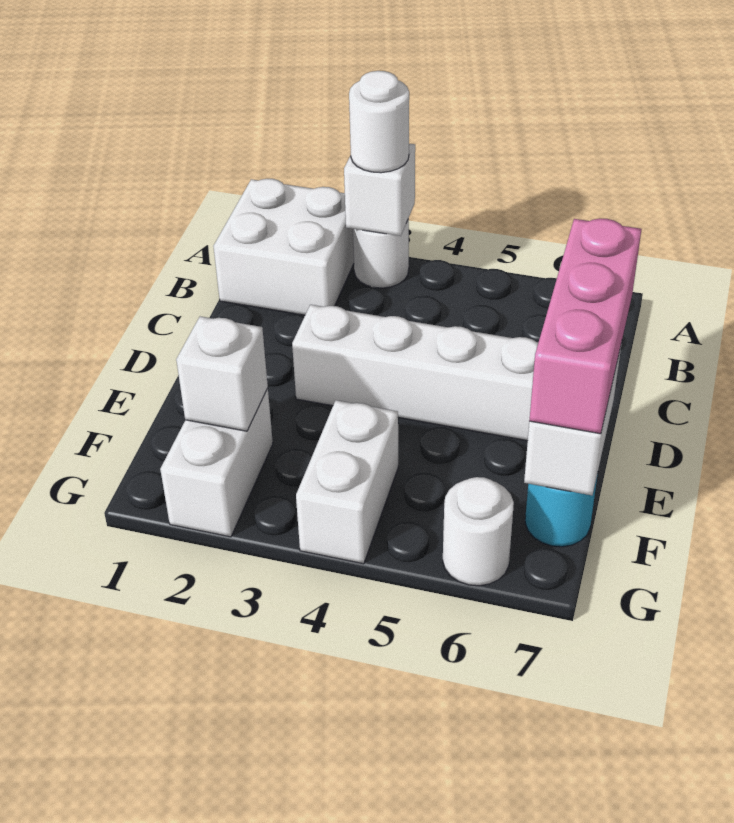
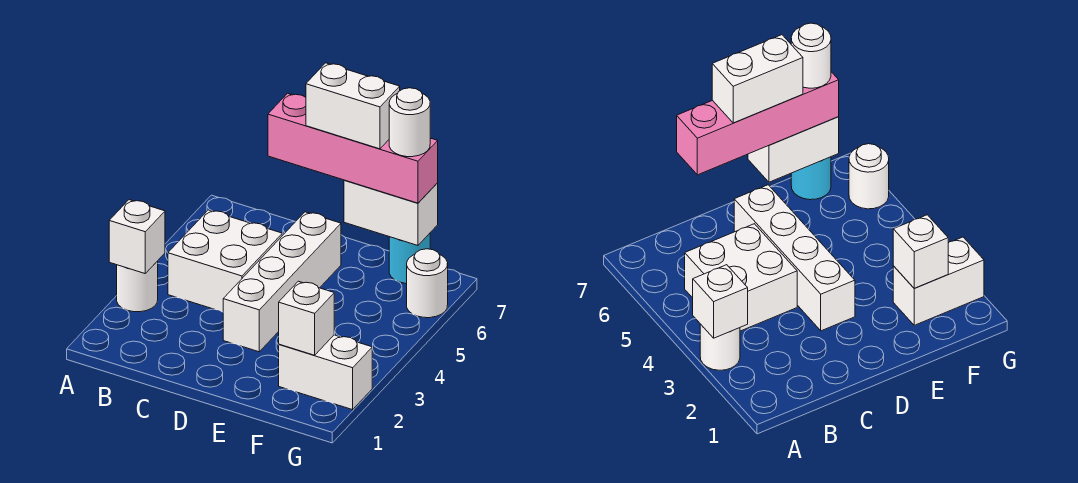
white 2x2 brick [213,179,354,315] -> white 2x2 brick moved to [168,210,282,312]
white 1x1 round brick [349,71,409,173] -> white 1x1 round brick moved to [389,88,430,157]
pink 1x3 brick [529,219,641,434] -> pink 1x4 brick [268,93,438,203]
white 1x2 brick [296,400,398,564] -> white 1x2 brick moved to [306,63,400,149]

